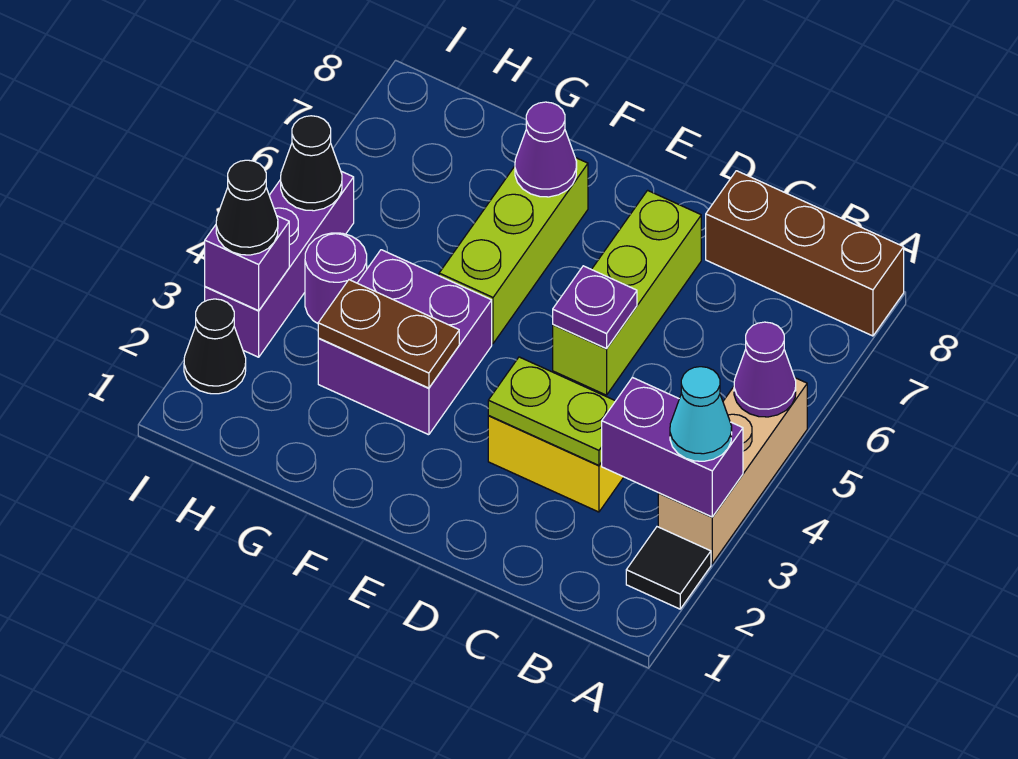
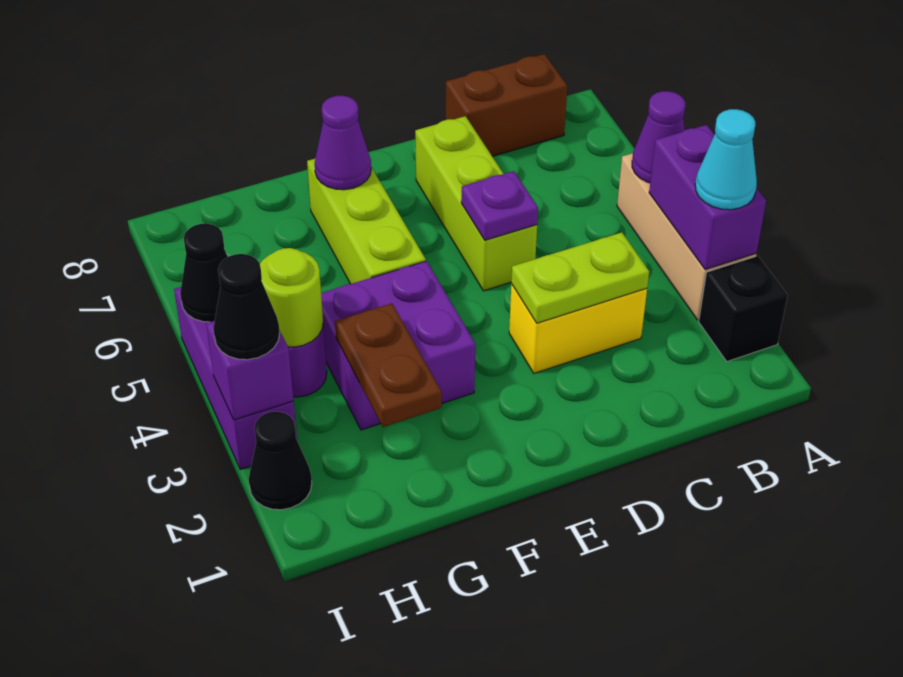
black 1x1 tile [626,527,711,609] -> black 1x1 brick [699,256,788,361]
purple 1x2 brick [602,377,743,517] -> purple 1x2 brick turned to [649,125,766,270]
brown 1x3 brick [706,171,904,336] -> brown 1x2 brick [446,54,567,156]
brown 1x2 plate [318,280,459,388] -> brown 1x2 plate turned to [335,303,442,427]
none -> lime 1x1 round brick [260,248,323,347]

